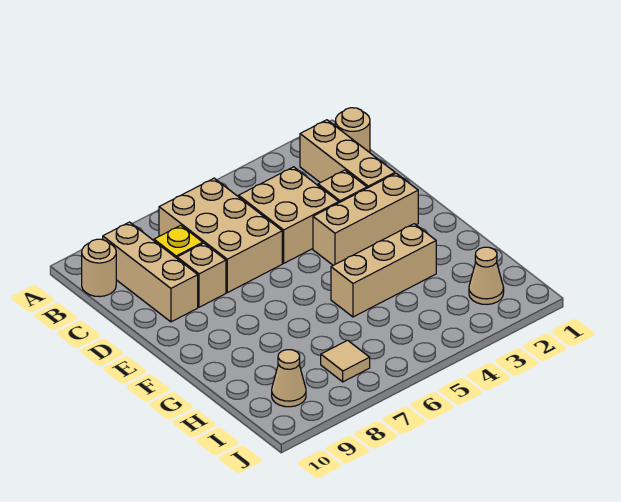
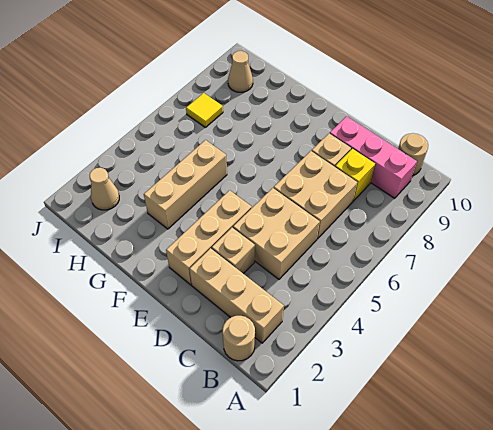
tan 2x3 brick [159,178,282,293] -> tan 2x2 brick [274,151,357,239]
tan 1x3 brick [103,222,198,322] -> pink 1x3 brick [330,116,417,198]
tan 1x1 tile [321,340,370,382] -> yellow 1x1 tile [186,93,223,127]

